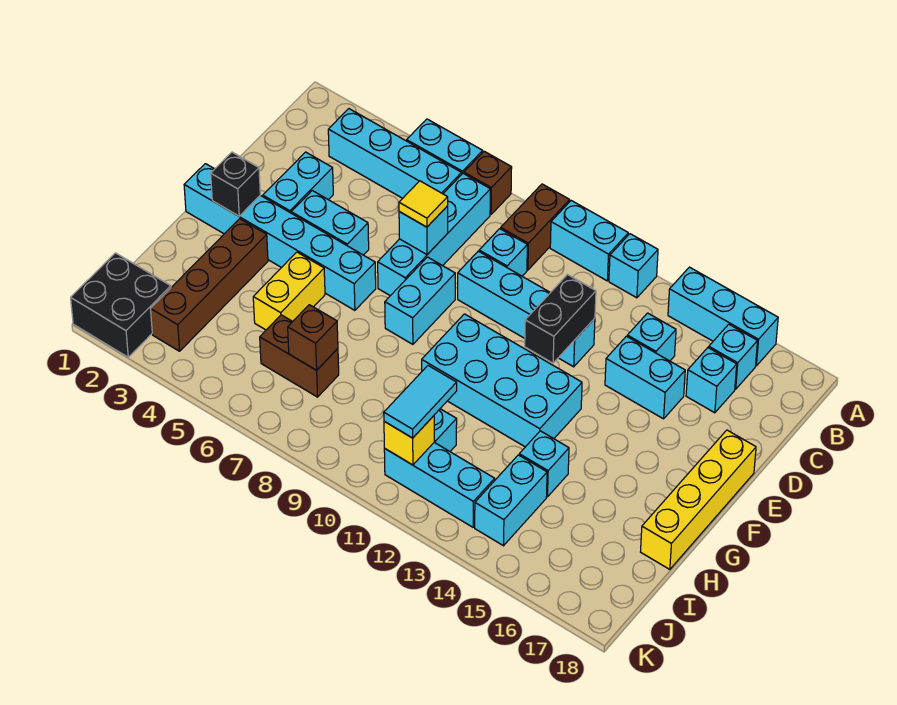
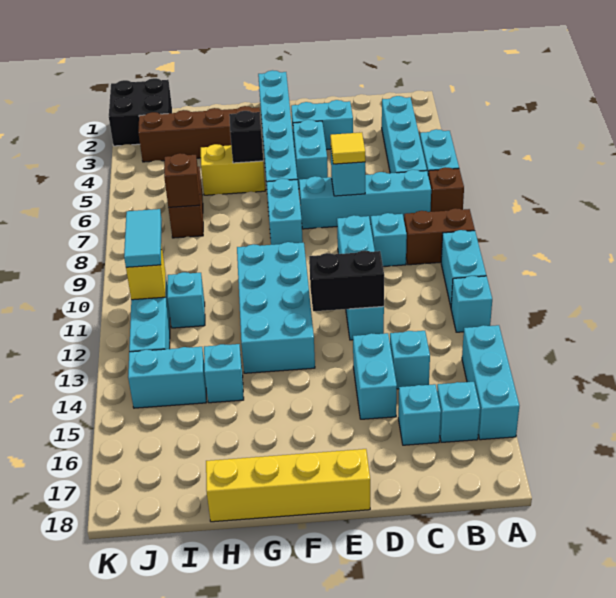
cyan 1x2 brick [385,257,455,344] -> cyan 1x2 brick turned to [267,179,303,245]
black 1x1 brick [211,152,260,216] -> black 1x1 brick moved to [229,111,263,163]
cyan 1x2 tile [384,366,457,438] -> cyan 1x2 tile turned to [124,209,162,267]

